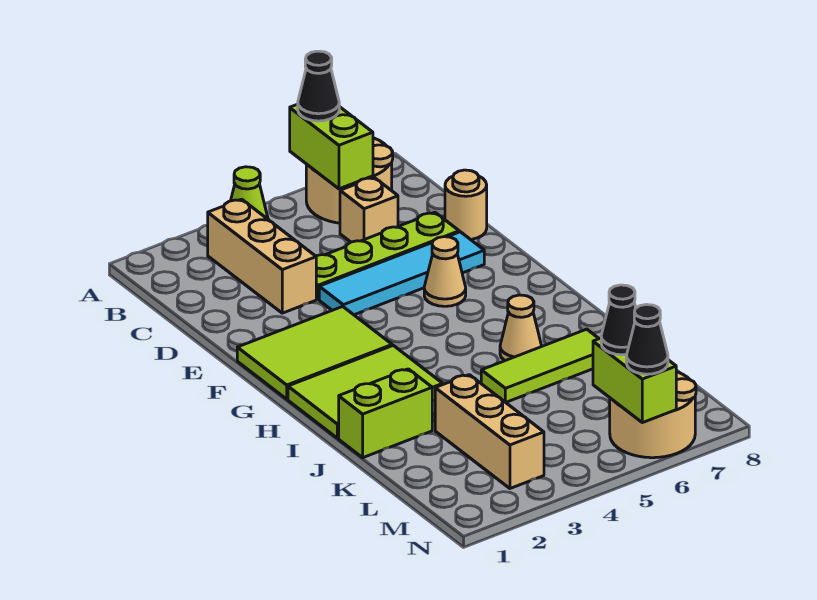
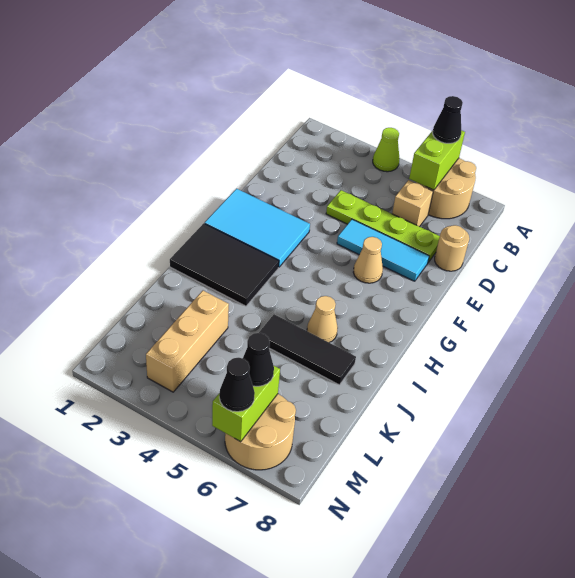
tan 1x3 brick [208,199,316,313] -> none
cyan 1x4 tile [319,232,484,315] -> cyan 1x3 tile [337,219,429,281]
lime 2x3 tile [237,307,392,399] -> cyan 2x3 tile [205,189,310,267]
lime 2x3 tile [288,345,443,438] -> black 2x3 tile [170,223,279,306]
lime 1x2 brick [339,369,432,458] -> none
lime 1x3 tile [481,329,599,402] -> black 1x3 tile [259,314,356,385]

